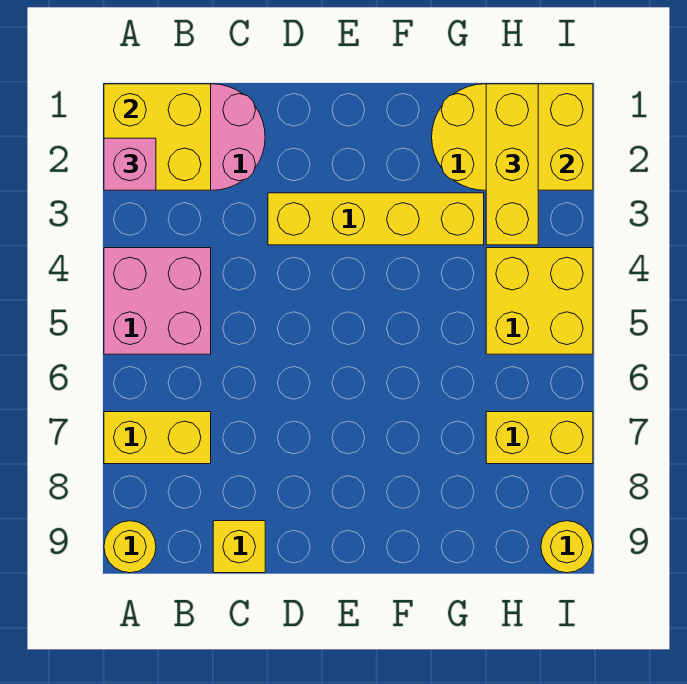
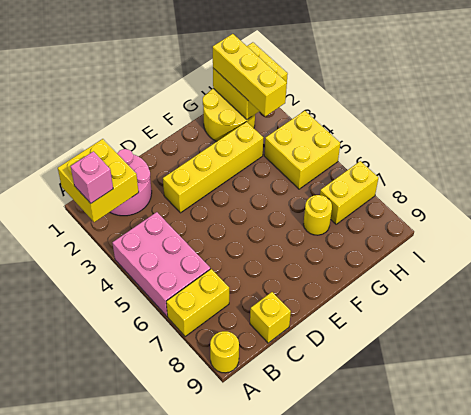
pink 2x2 brick [104,248,211,354] -> pink 2x3 brick [112,212,210,316]
yellow 1x1 round brick [541,521,593,573] -> yellow 1x1 round brick moved to [303,195,332,235]

